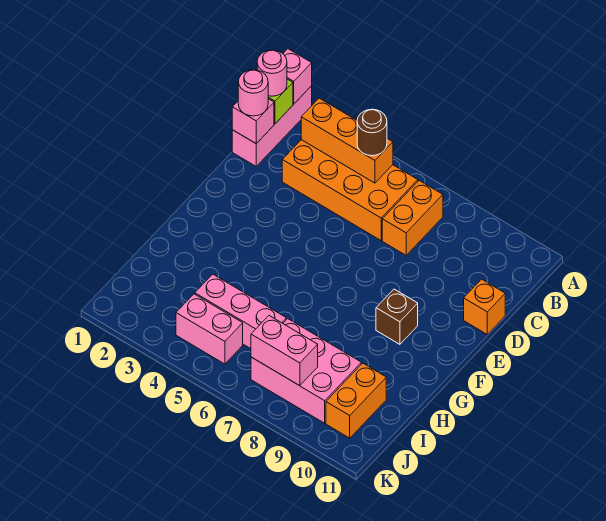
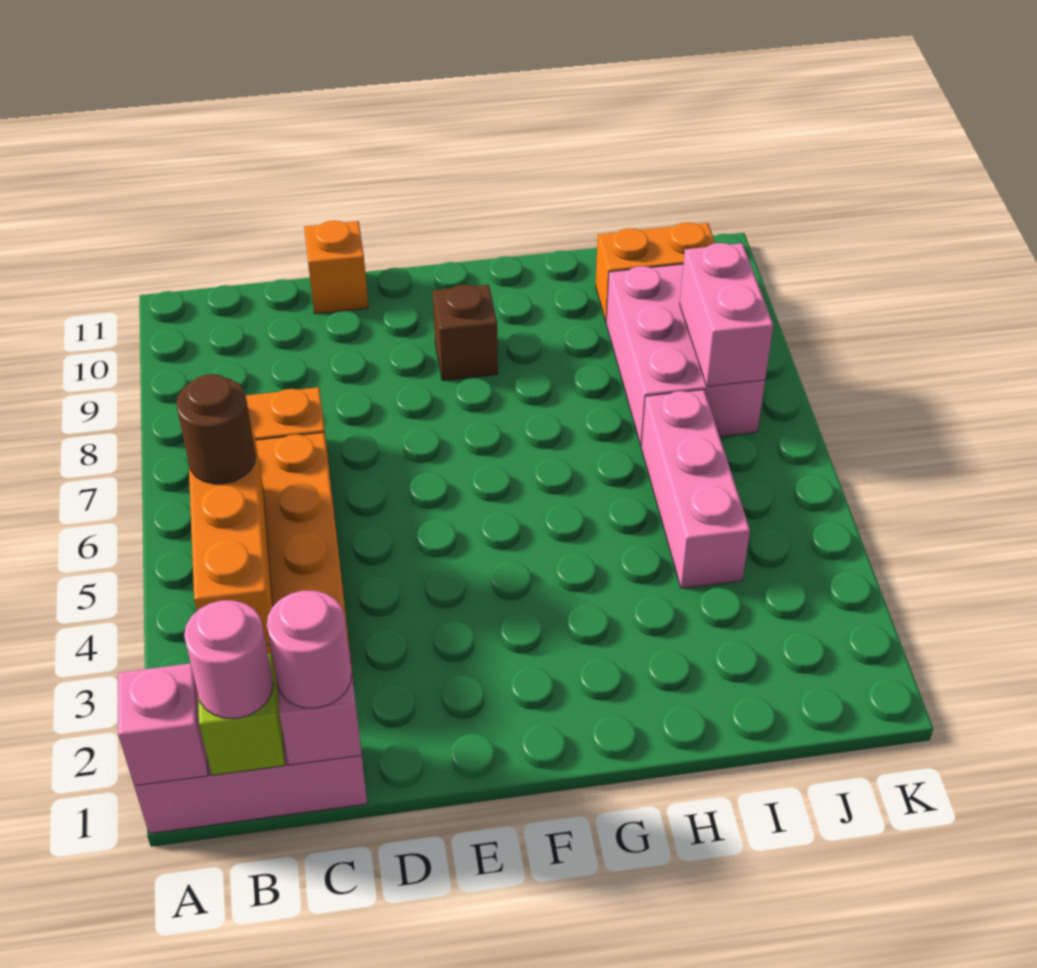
pink 1x2 brick [176,294,243,364] -> none

